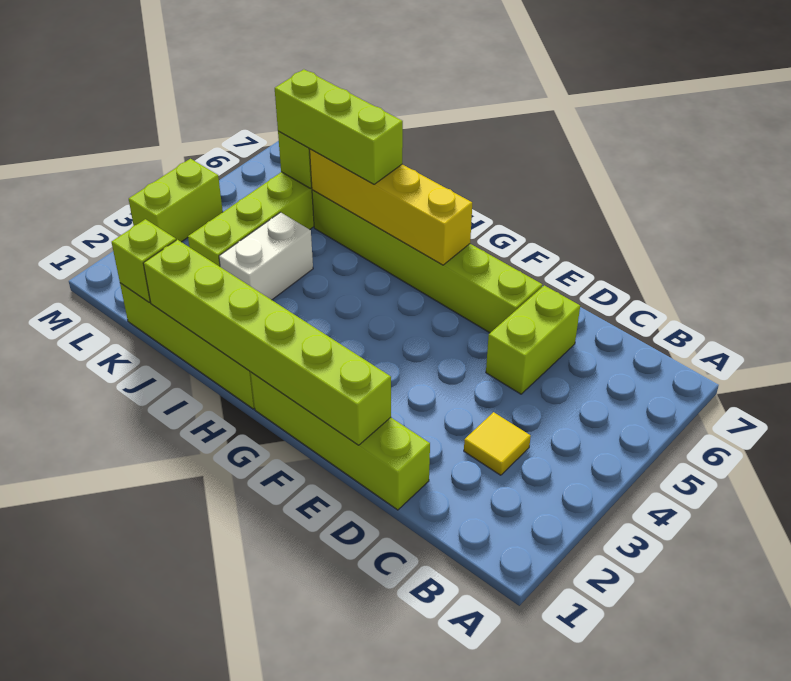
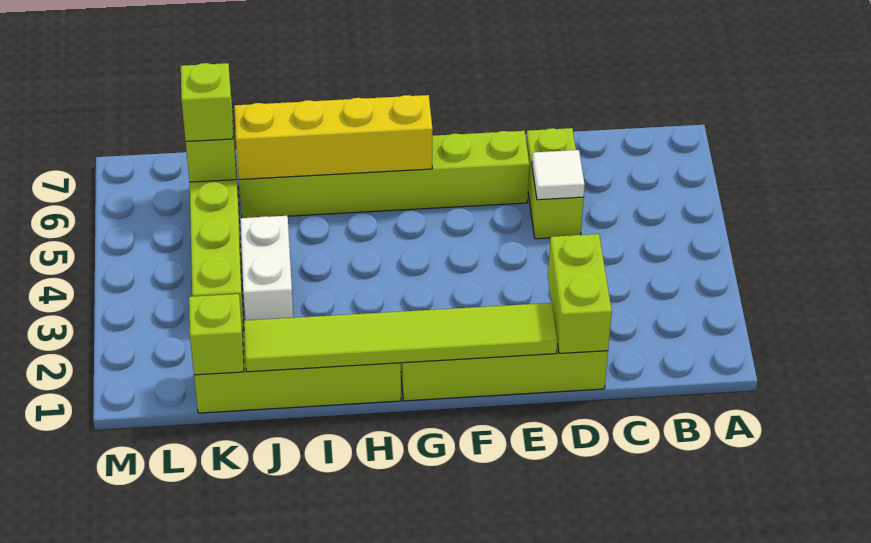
yellow 1x1 tile [464,412,531,475] -> none
none -> white 1x1 tile [532,150,585,200]
lime 1x6 brick [143,240,391,445] -> lime 1x6 tile [244,303,557,372]
lime 1x3 brick [275,69,403,184] -> lime 1x1 brick [181,63,233,141]
lime 1x2 brick [129,159,223,242] -> lime 1x2 brick moved to [548,234,612,353]

